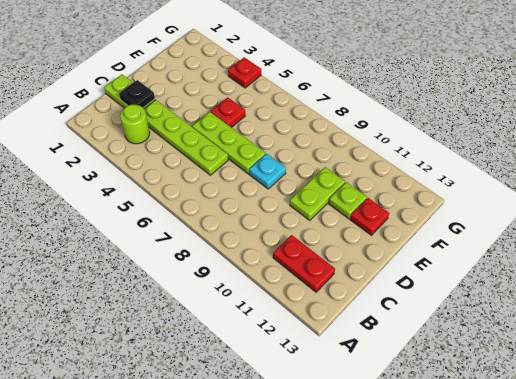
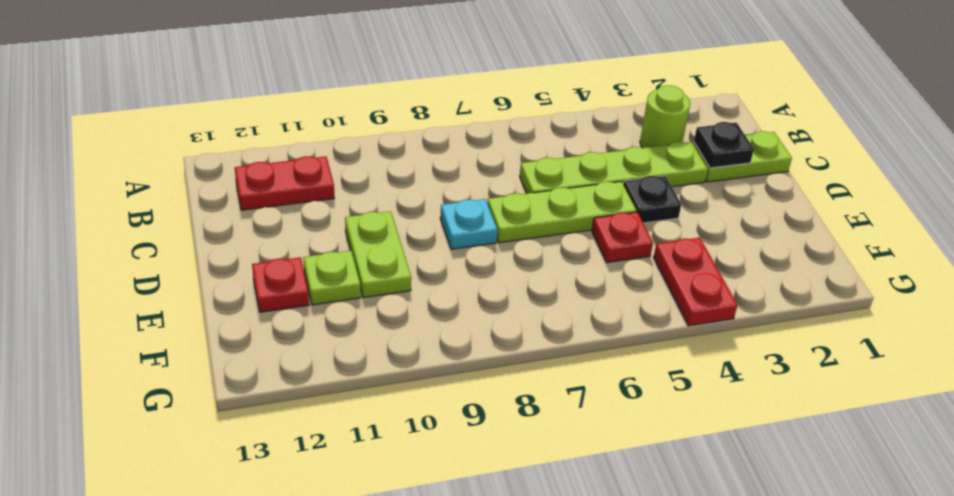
none -> black 1x1 plate [623,176,681,223]
red 1x1 plate [228,57,261,88] -> red 1x2 plate [654,238,737,326]

